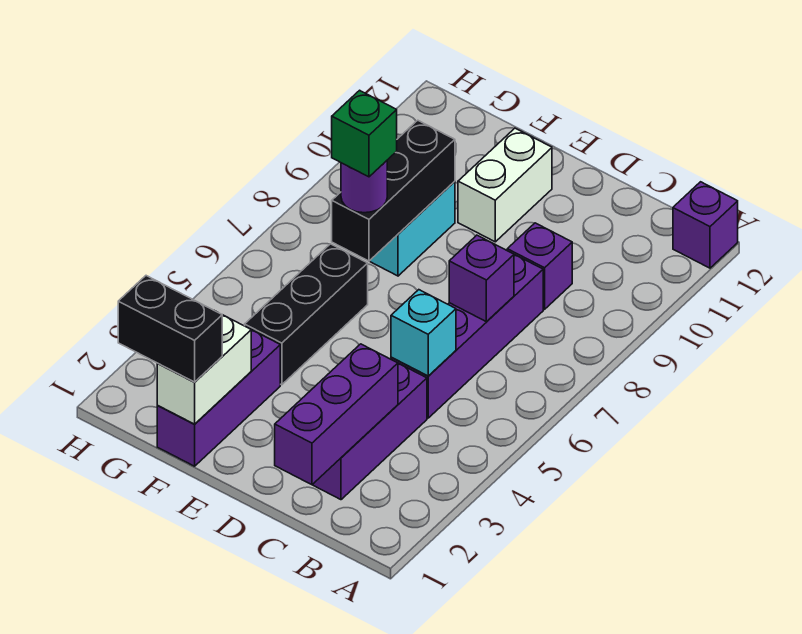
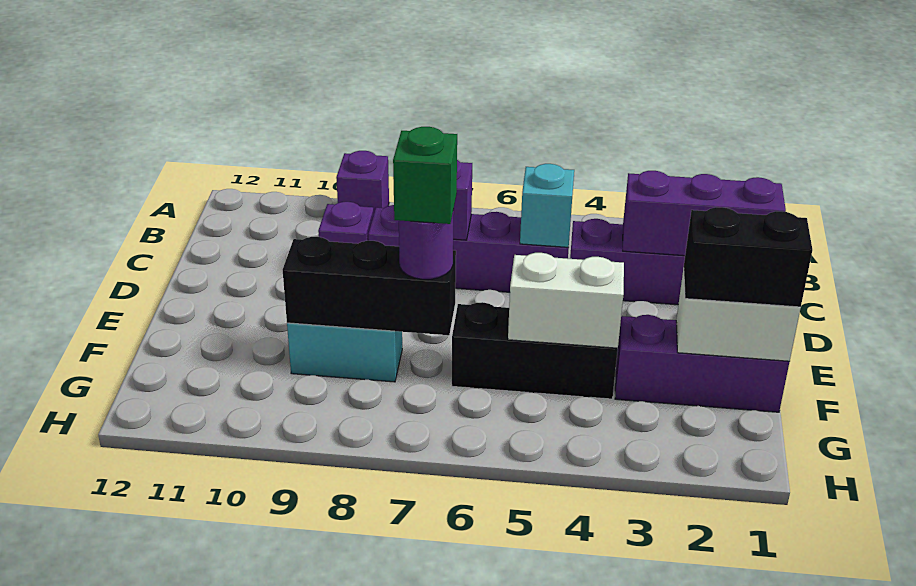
purple 1x1 brick [673,182,738,268] -> purple 1x1 brick moved to [336,151,389,212]
white 1x2 brick [458,128,552,242] -> white 1x2 brick moved to [508,253,624,349]
black 1x2 brick [118,276,222,382] -> black 1x2 brick turned to [684,207,812,307]

